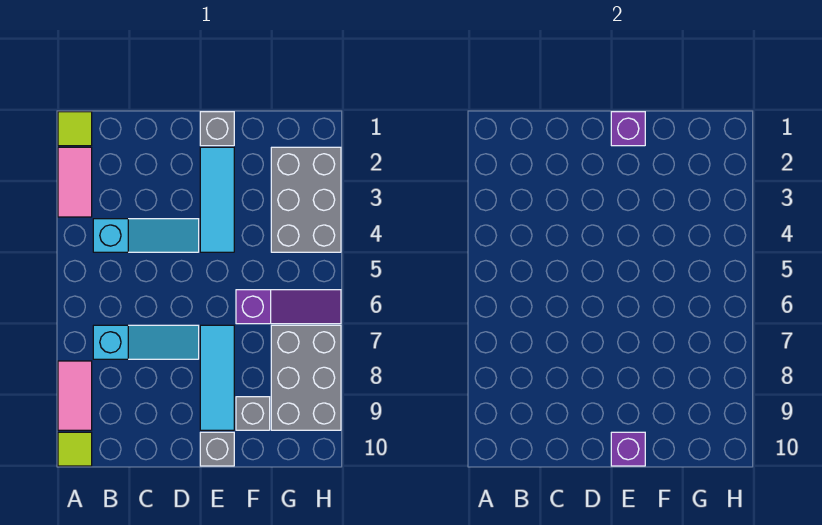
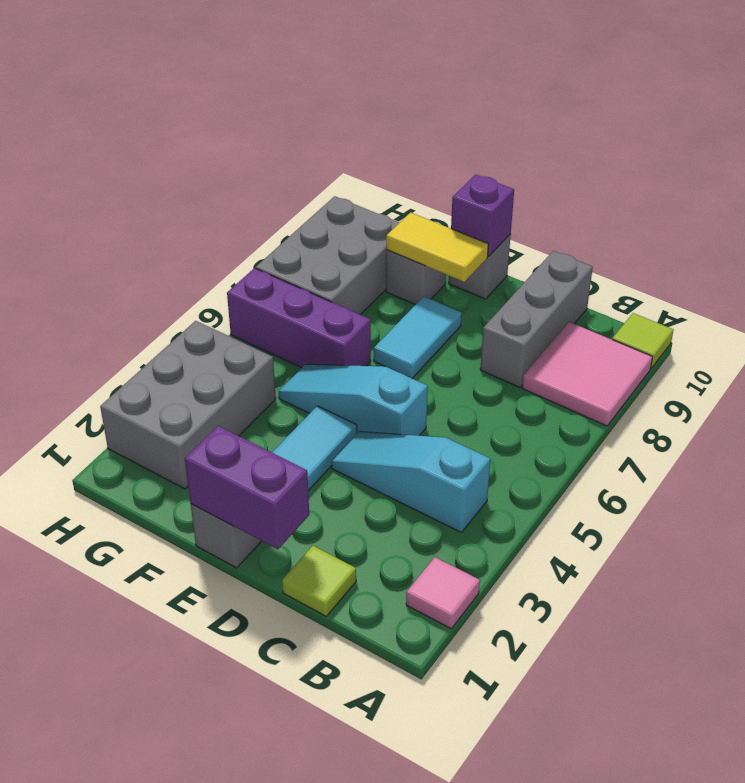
lime 1x1 tile [58,112,92,146] -> lime 1x1 tile moved to [282,546,356,616]
pink 1x2 tile [58,147,92,217] -> pink 1x1 tile [406,557,480,629]
pink 1x2 tile [58,361,92,430] -> pink 2x2 tile [522,322,653,426]
cyan 1x3 slope [93,325,199,359] -> cyan 1x3 slope moved to [279,364,428,436]
none -> grey 1x3 brick [480,251,593,387]
purple 1x1 brick [611,112,645,146] -> purple 1x2 brick [185,426,309,549]
cyan 1x3 tile [200,325,234,430] -> cyan 1x2 tile [374,297,462,378]
none -> yellow 1x2 tile [386,212,488,282]
purple 1x3 slope [236,290,341,324] -> purple 1x3 brick [227,268,371,368]

